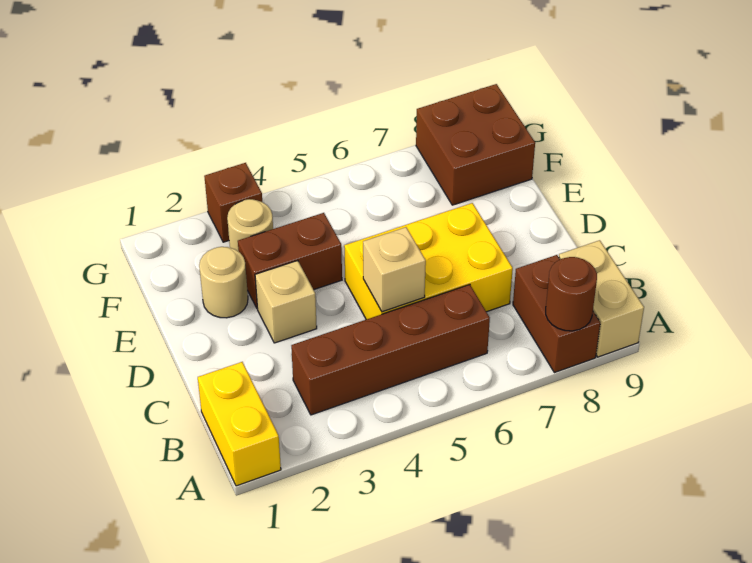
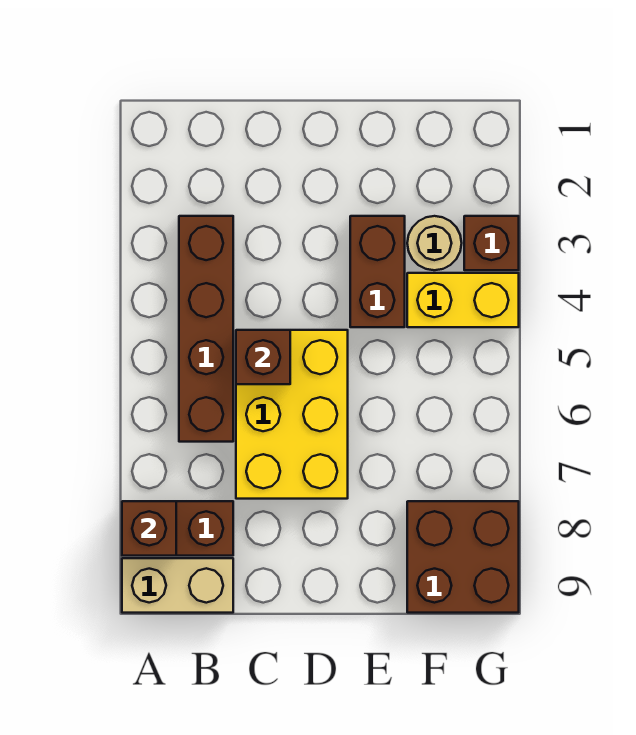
yellow 1x2 brick [198,362,281,486] -> yellow 1x2 brick moved to [407,273,519,327]
brown 1x1 round brick [546,257,597,331] -> brown 1x1 brick [122,501,176,556]
tan 1x1 brick [363,227,426,312] -> brown 1x1 brick [236,330,290,384]
tan 1x1 brick [255,261,317,343] -> none
tan 1x1 round brick [199,247,248,318] -> none

